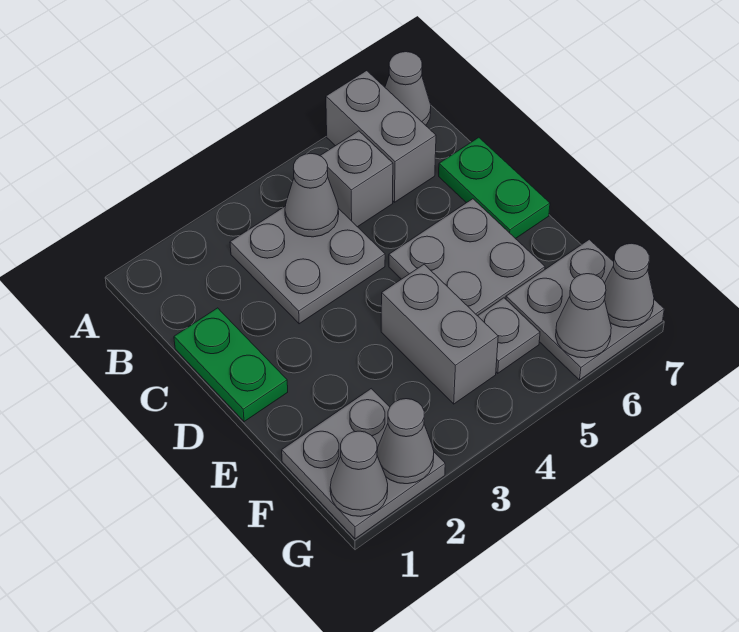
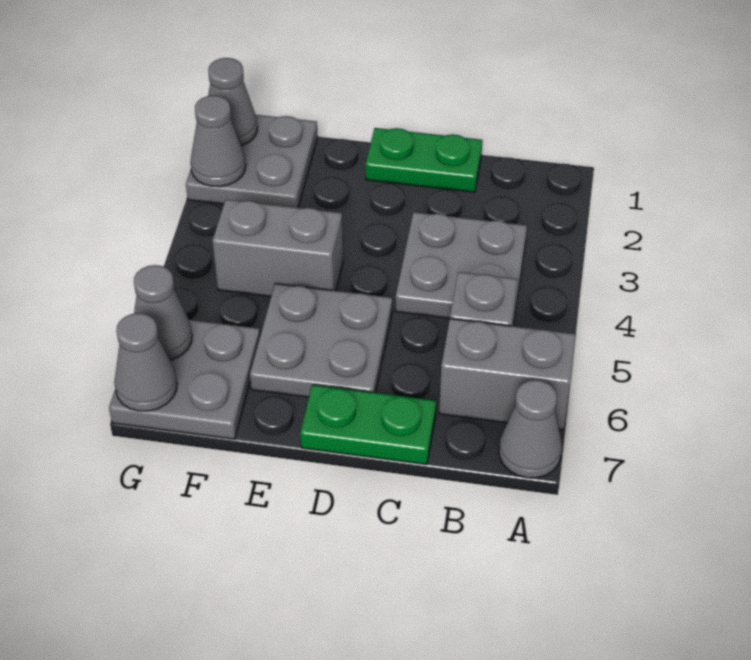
grey 1x1 cone [285,154,339,237] -> none
grey 1x1 plate [478,298,540,373] -> none

